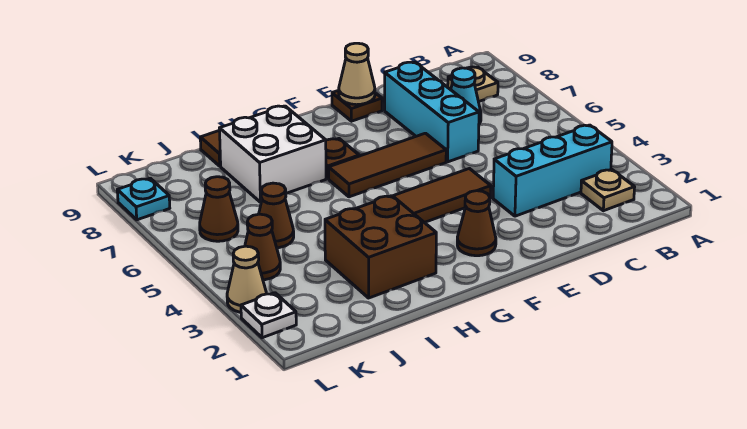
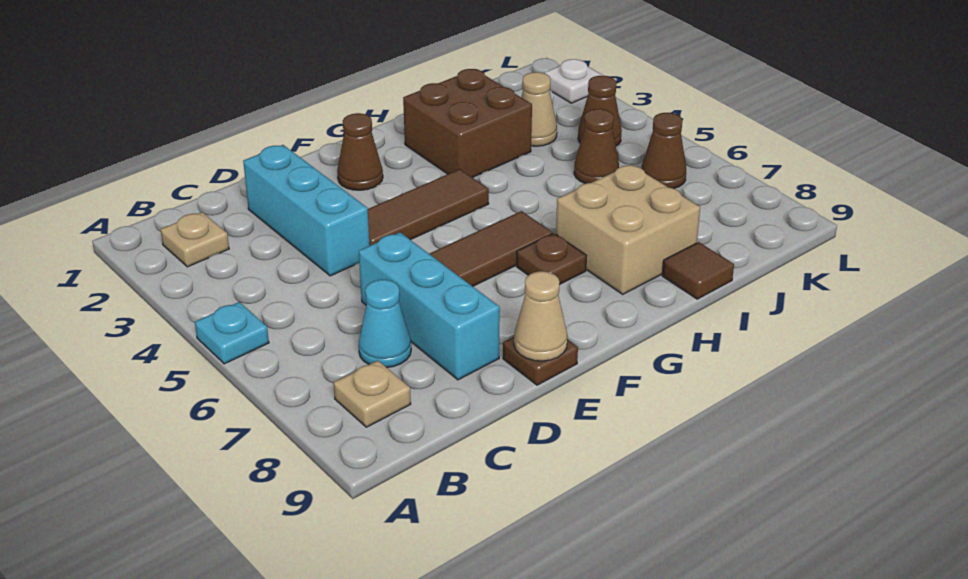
cyan 1x3 brick [493,125,612,216] -> cyan 1x3 brick turned to [243,145,370,276]
white 2x2 brick [219,106,326,202] -> tan 2x2 brick [556,165,700,294]
tan 1x1 cone [227,246,266,312] -> tan 1x1 cone moved to [521,72,557,146]
cyan 1x1 plate [117,178,170,220] -> cyan 1x1 plate moved to [195,302,269,364]

